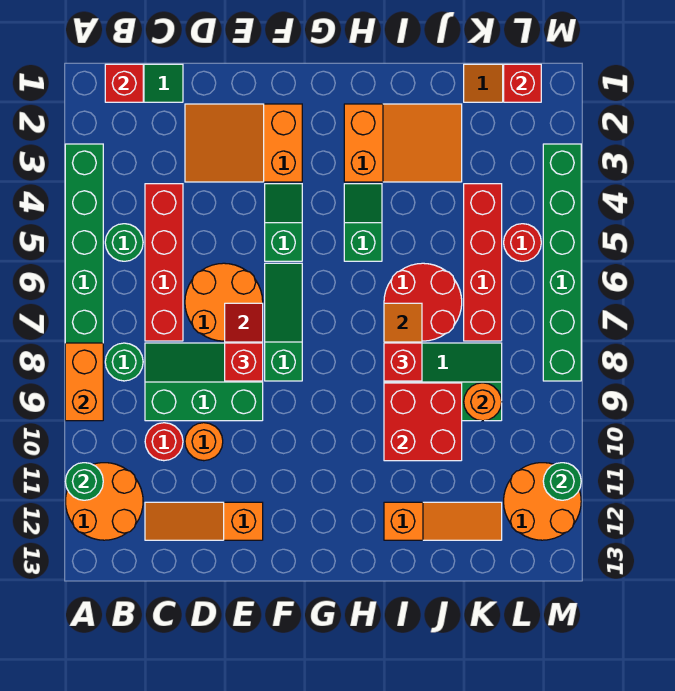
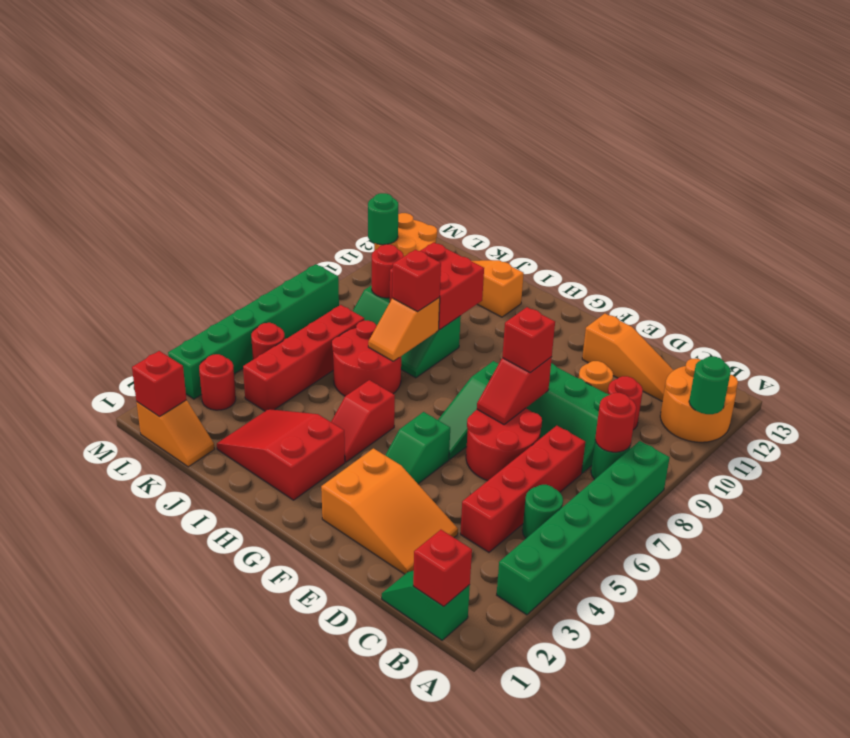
orange 1x2 brick [65,343,103,421] -> none
none -> red 1x1 round brick [595,393,636,452]
orange 2x2 round brick [185,263,263,341] -> red 2x2 round brick [466,408,542,481]
orange 2x3 slope [344,104,462,182] -> red 2x3 slope [217,409,345,500]
green 1x2 slope [344,184,382,261] -> red 1x2 slope [331,380,395,462]
orange 1x1 round brick [464,383,502,421] -> red 1x1 round brick [372,244,404,298]
none -> red 1x1 round brick [199,354,236,410]

